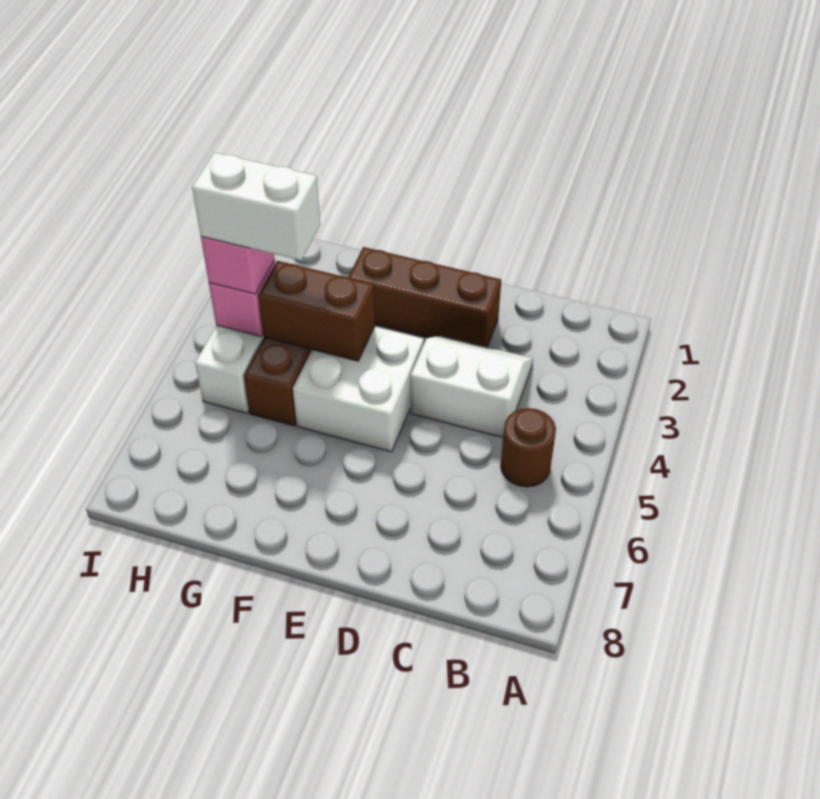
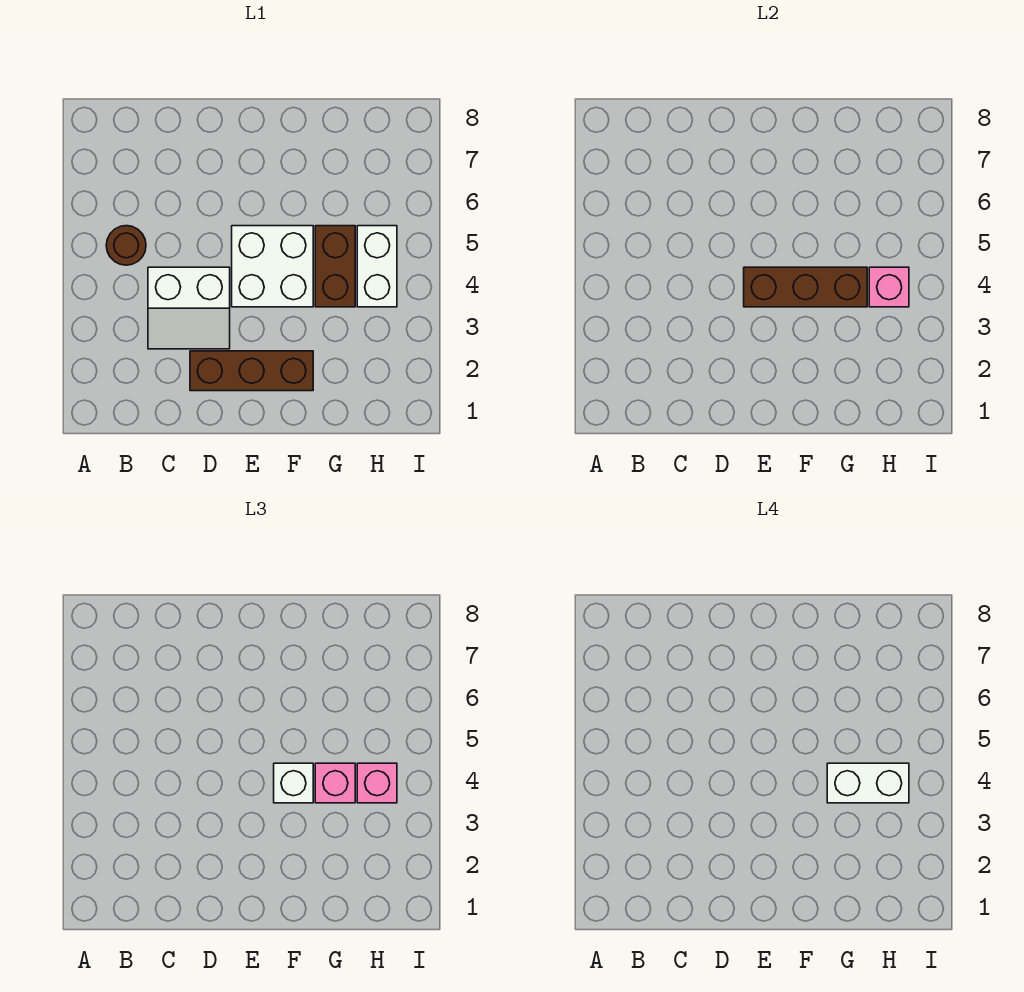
brown 1x2 brick [258,261,375,361] -> brown 1x3 brick [744,267,867,307]
none -> white 1x1 brick [274,763,313,803]
none -> pink 1x1 brick [315,763,355,803]

